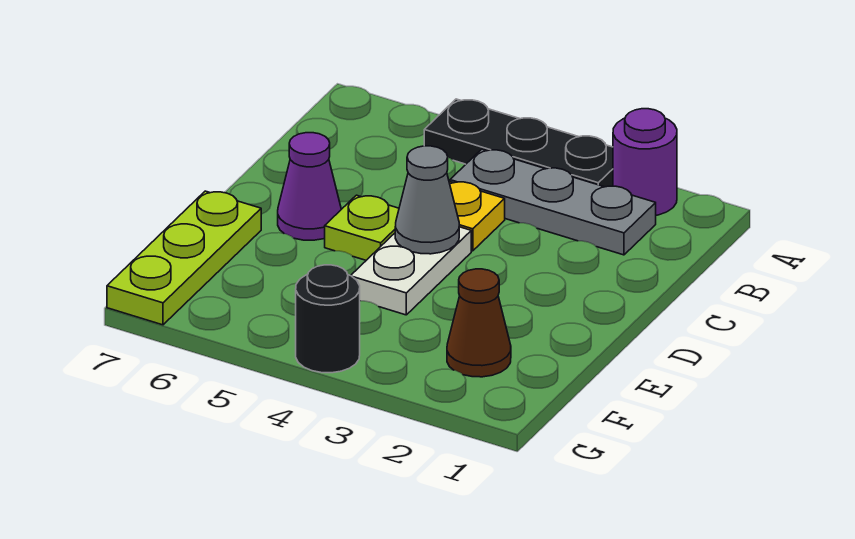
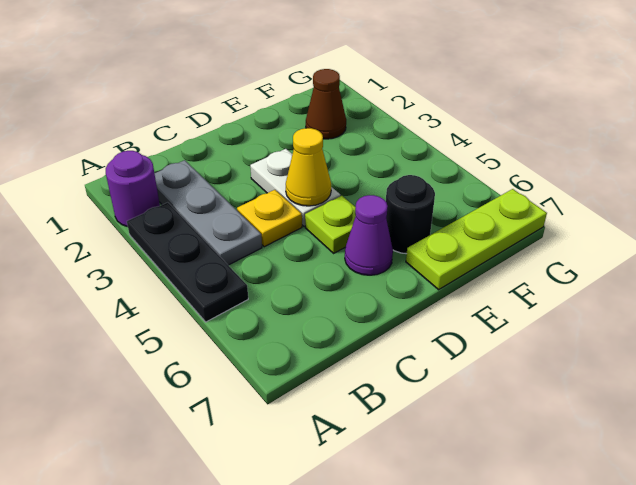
white 1x2 plate [351,227,471,315] -> white 1x2 plate turned to [250,149,340,226]
grey 1x1 cone [395,146,459,254] -> yellow 1x1 cone [286,128,331,206]
black 1x1 round brick [296,265,360,373] -> black 1x1 round brick moved to [386,175,435,254]

